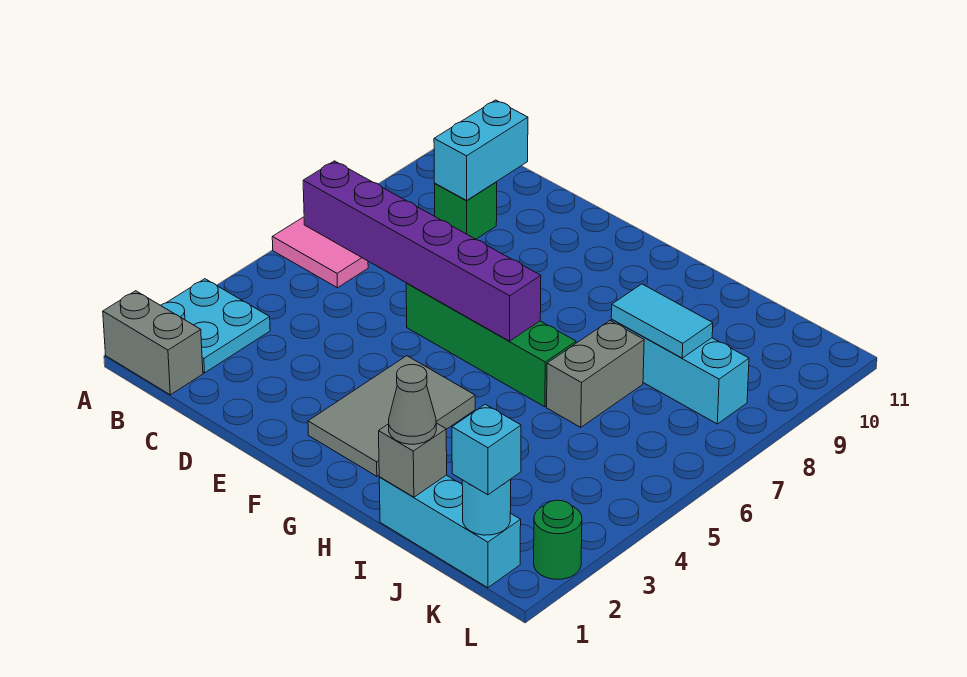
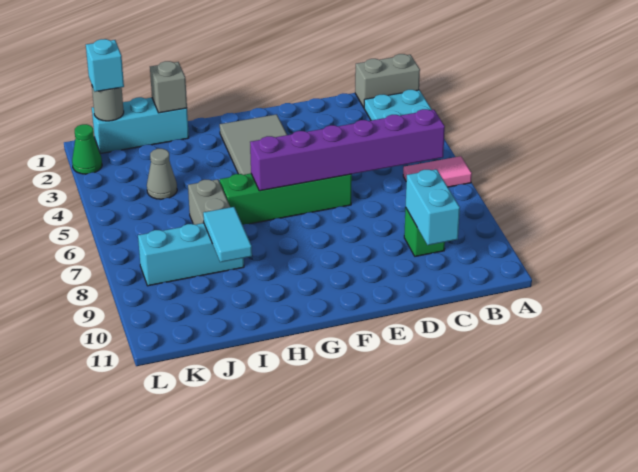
grey 1x1 cone [389,365,436,444] -> grey 1x1 cone moved to [147,149,177,199]
cyan 1x2 tile [611,284,713,358] -> cyan 1x2 tile turned to [203,207,252,262]
cyan 1x1 round brick [462,479,511,535] -> grey 1x1 round brick [92,86,124,121]
green 1x1 round brick [534,500,582,579] -> green 1x1 cone [72,124,102,174]

